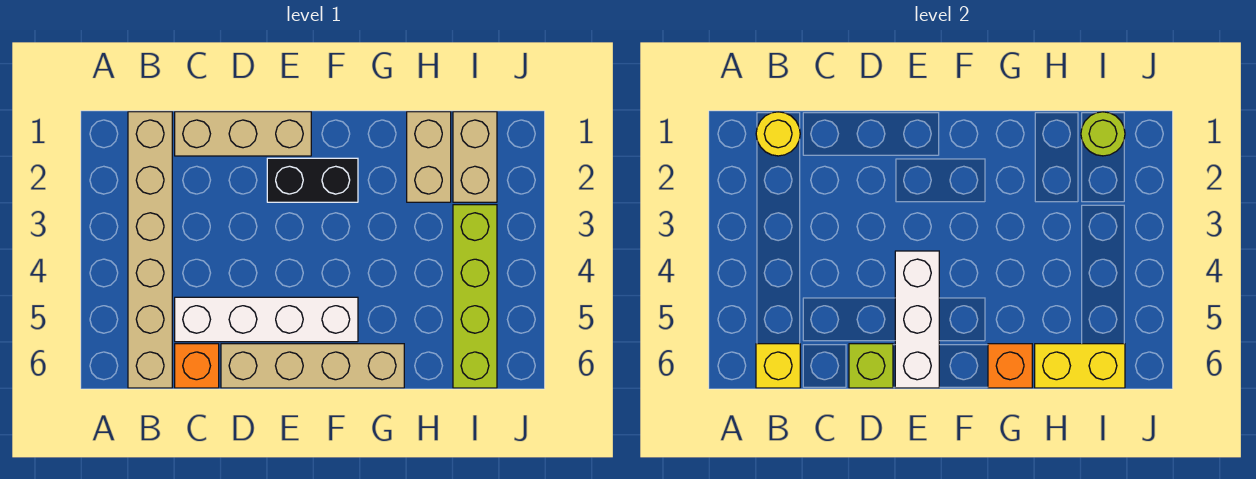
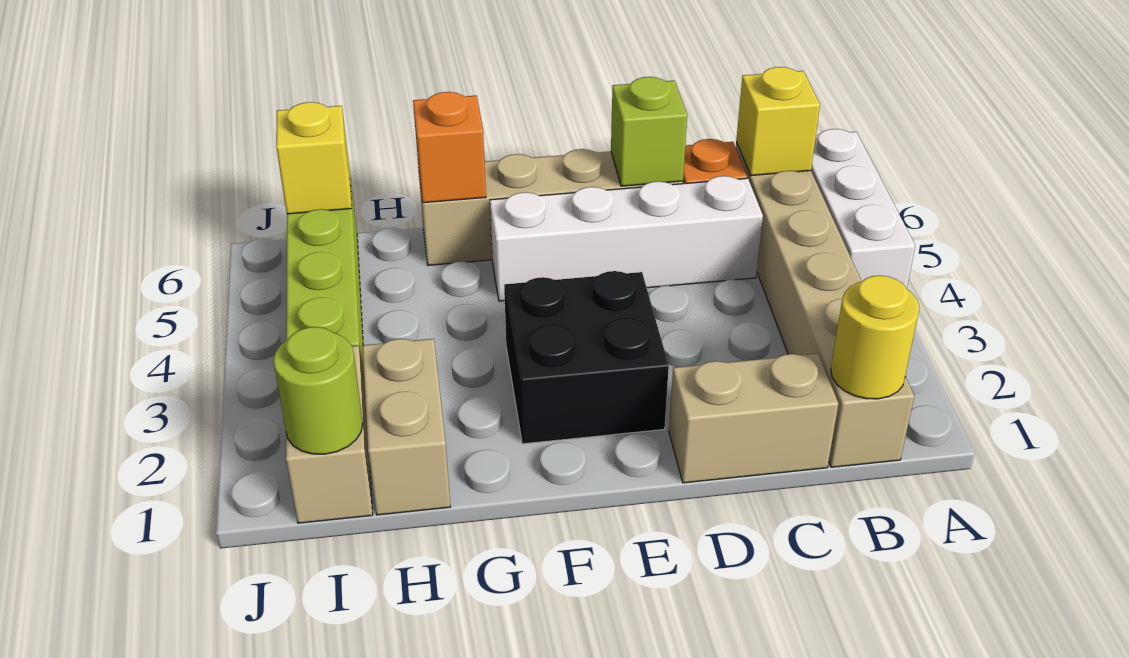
tan 1x3 brick [175,112,311,156] -> tan 1x2 brick [669,354,838,483]
black 1x2 brick [267,158,358,202] -> black 2x2 brick [504,271,669,444]
white 1x3 brick [895,251,939,388] -> white 1x3 brick moved to [811,129,915,288]
yellow 1x2 brick [1035,344,1125,388] -> yellow 1x1 brick [276,102,352,214]

